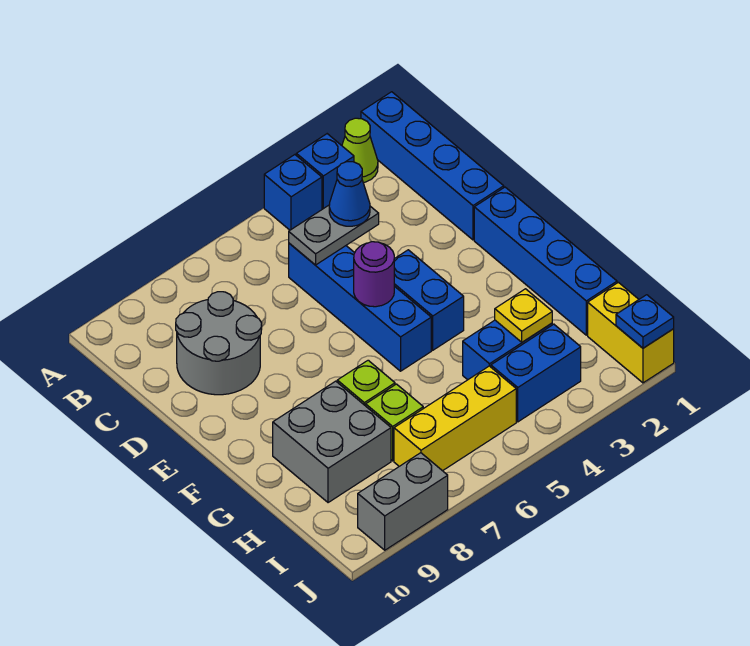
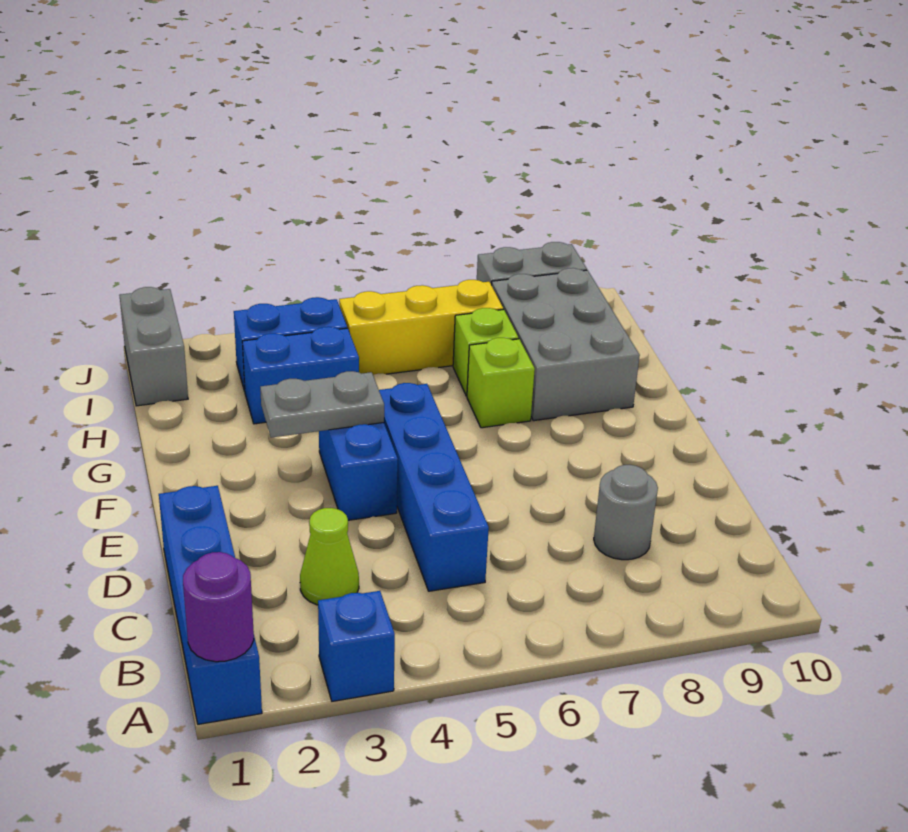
lime 1x1 cone [342,118,378,183] -> lime 1x1 cone moved to [300,508,359,605]
blue 1x1 brick [264,155,322,230] -> none
grey 1x2 plate [289,205,379,265] -> grey 1x2 plate moved to [260,371,384,438]
blue 1x1 cone [329,162,370,226] -> none
grey 2x2 round brick [176,292,262,395] -> grey 1x1 round brick [594,465,658,560]
blue 1x4 brick [474,187,617,335] -> none
purple 1x1 round brick [354,242,394,307] -> purple 1x1 round brick moved to [183,552,254,662]
grey 2x2 brick [273,381,391,503] -> grey 2x3 brick [492,268,640,421]
yellow 1x1 plate [495,289,552,342] -> none
yellow 1x2 brick [588,282,674,383] -> grey 1x2 brick [120,287,188,406]
blue 1x1 plate [616,295,674,348] -> none

